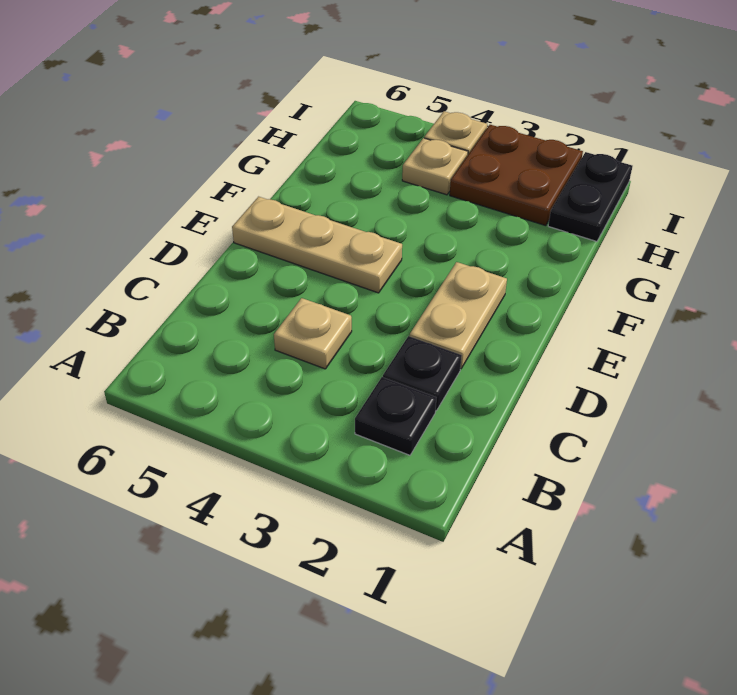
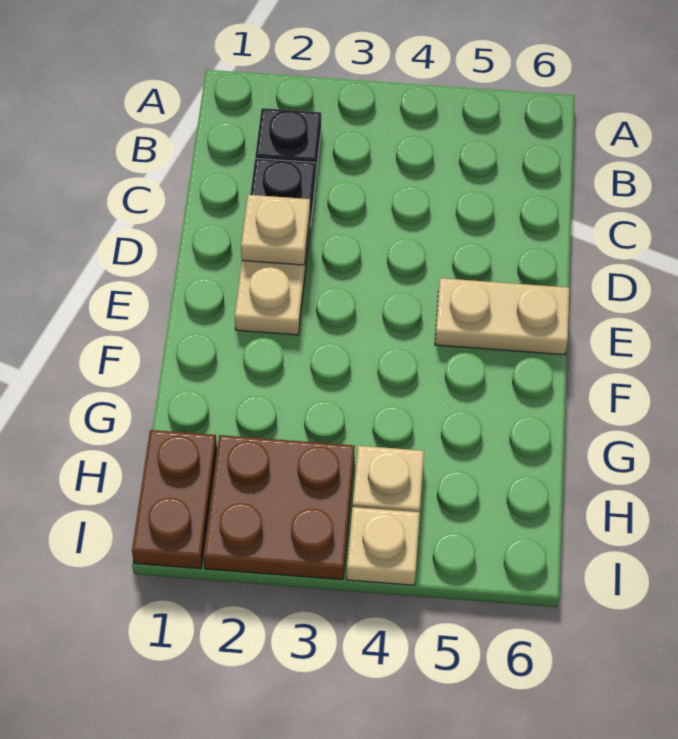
tan 1x1 plate [274,298,352,369] -> tan 1x1 plate moved to [241,195,310,265]
tan 1x3 plate [232,197,402,293] -> tan 1x2 plate [435,278,569,355]
black 1x2 plate [548,152,632,242] -> brown 1x2 plate [132,430,217,569]

